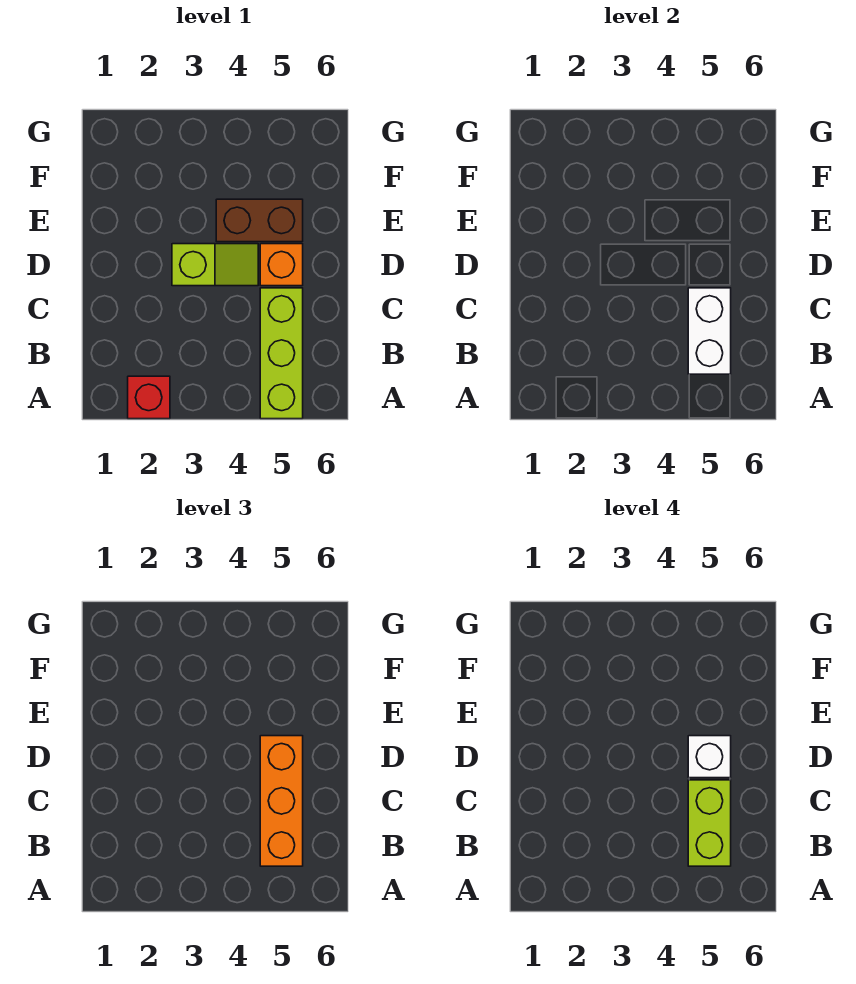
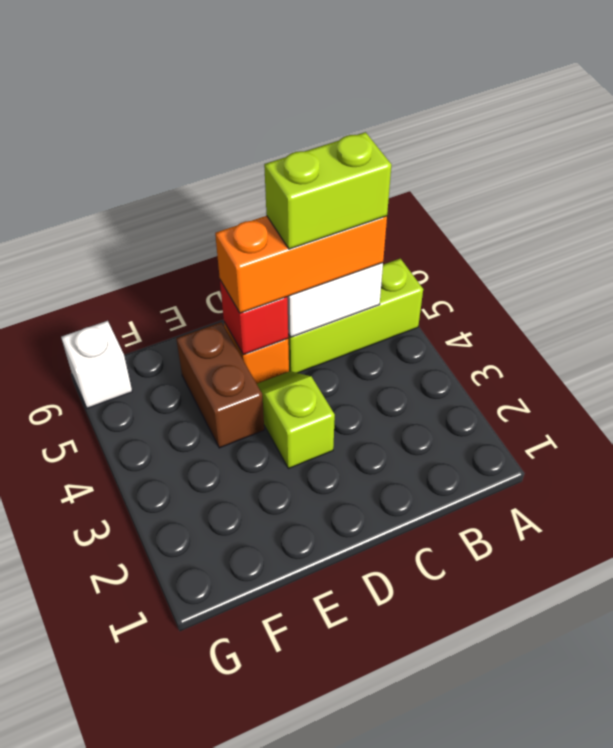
red 1x1 brick [128,376,170,419] -> red 1x1 brick moved to [220,280,289,355]
white 1x1 brick [688,736,731,778] -> white 1x1 brick moved to [61,321,132,408]

